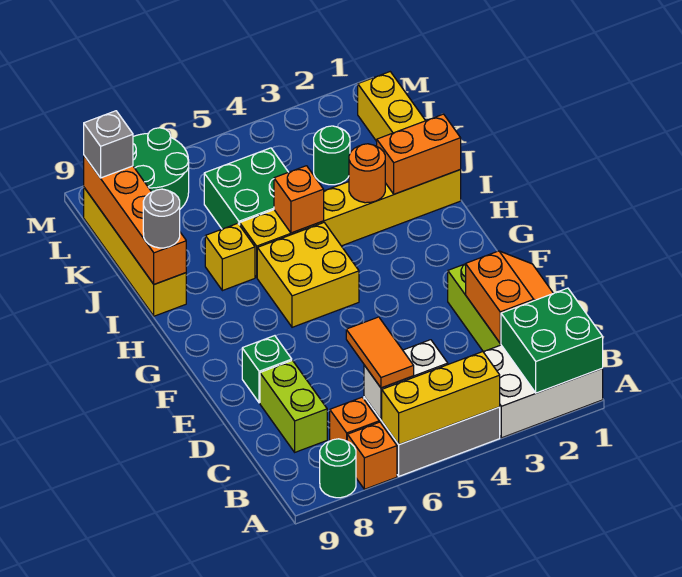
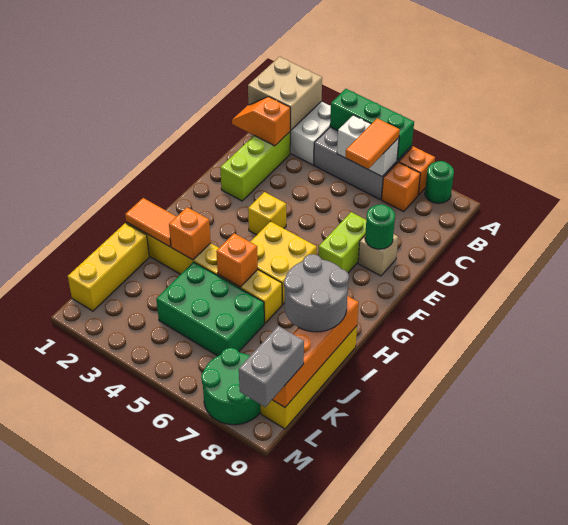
green 2x2 brick [501,288,603,393] -> tan 2x2 brick [248,57,322,130]
yellow 1x3 brick [382,352,500,445] -> green 1x3 brick [330,89,414,160]
orange 2x2 slope [466,251,553,343] -> orange 1x2 slope [232,97,291,146]
lime 1x2 brick [260,360,327,452] -> lime 1x2 brick moved to [318,212,366,273]
green 1x1 brick [242,336,292,403] -> tan 1x1 brick [358,234,398,276]
orange 1x2 brick [377,114,461,194] -> orange 1x2 tile [125,198,177,247]
orange 1x1 round brick [349,144,385,203] -> orange 1x1 brick [169,207,211,260]
yellow 1x1 brick [205,223,255,291] -> yellow 1x1 brick moved to [248,192,286,235]
grey 1x1 round brick [143,189,180,248] -> grey 2x2 round brick [284,254,349,332]
green 2x2 brick [204,148,288,229] -> green 2x3 brick [156,262,264,356]
green 1x1 round brick [314,126,350,185] -> green 1x1 round brick moved to [365,204,395,249]
grey 1x1 brick [84,111,133,178] -> grey 1x2 brick [239,326,304,407]

